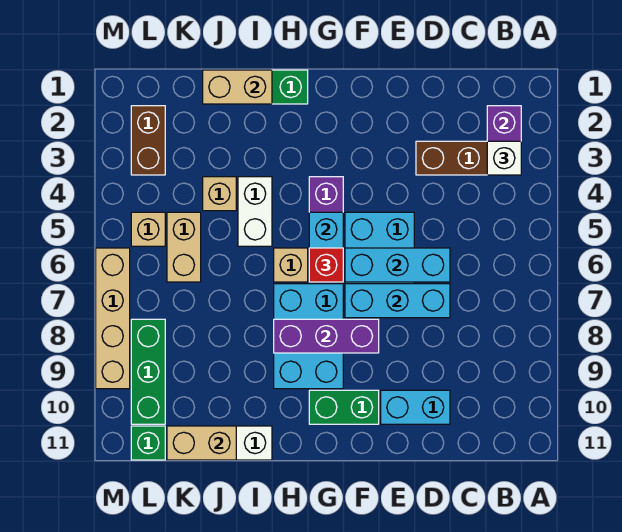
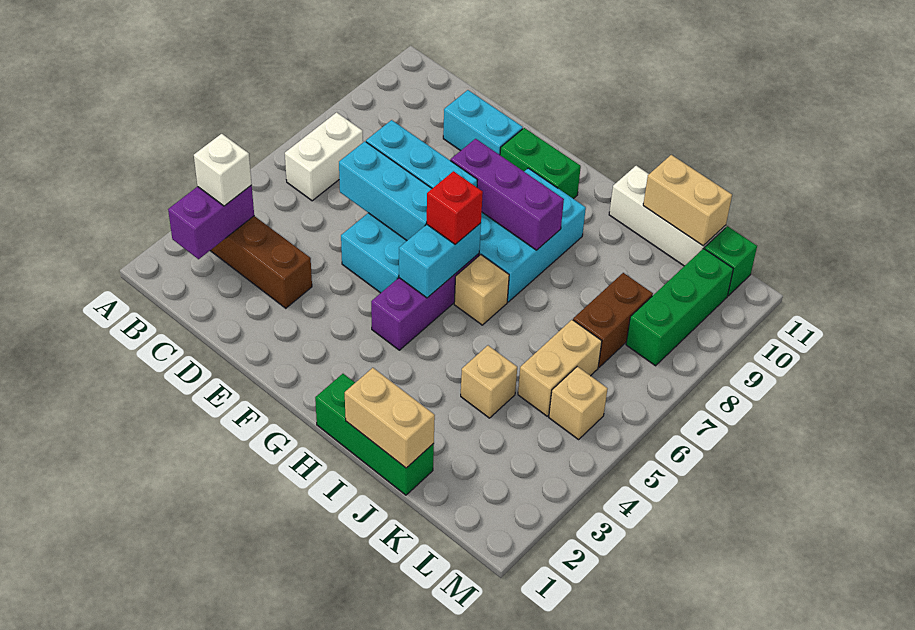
white 1x2 brick [238,177,272,246] -> white 1x2 brick moved to [285,112,363,201]
brown 1x2 brick [131,106,165,175] -> brown 1x2 brick moved to [573,273,653,367]
tan 1x4 brick [96,248,130,389] -> none

